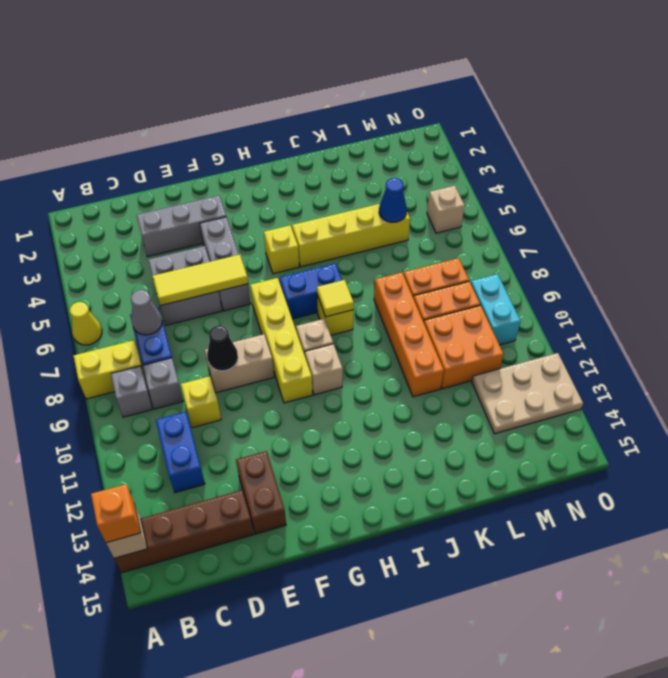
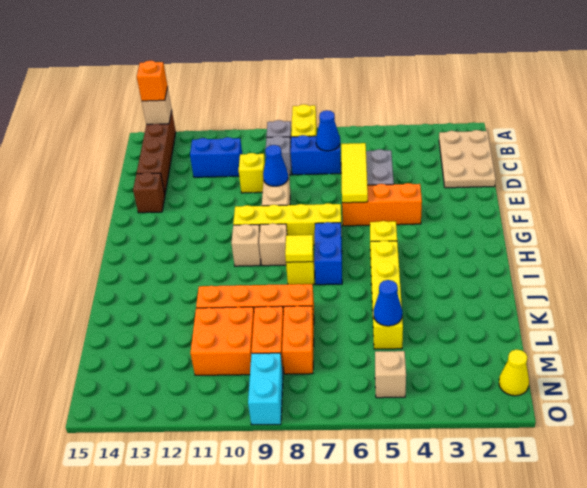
yellow 1x1 cone [70,302,102,345] -> yellow 1x1 cone moved to [499,349,529,396]
grey 1x1 cone [131,290,162,335] -> blue 1x1 cone [316,110,340,151]
grey 1x3 brick [136,195,226,257] -> none
black 1x1 cone [207,326,238,371] -> blue 1x1 cone [263,145,288,186]
brown 1x2 brick [236,451,286,534] -> brown 1x1 brick [133,172,165,213]
grey 1x3 brick [200,217,251,311] -> orange 1x3 brick [342,183,422,226]
tan 2x3 plate [472,353,583,434] -> tan 2x3 plate moved to [439,130,496,188]
cyan 1x2 brick [471,274,521,345] -> cyan 1x2 brick turned to [248,353,283,425]

